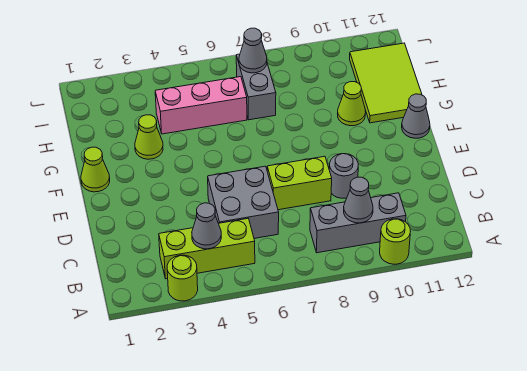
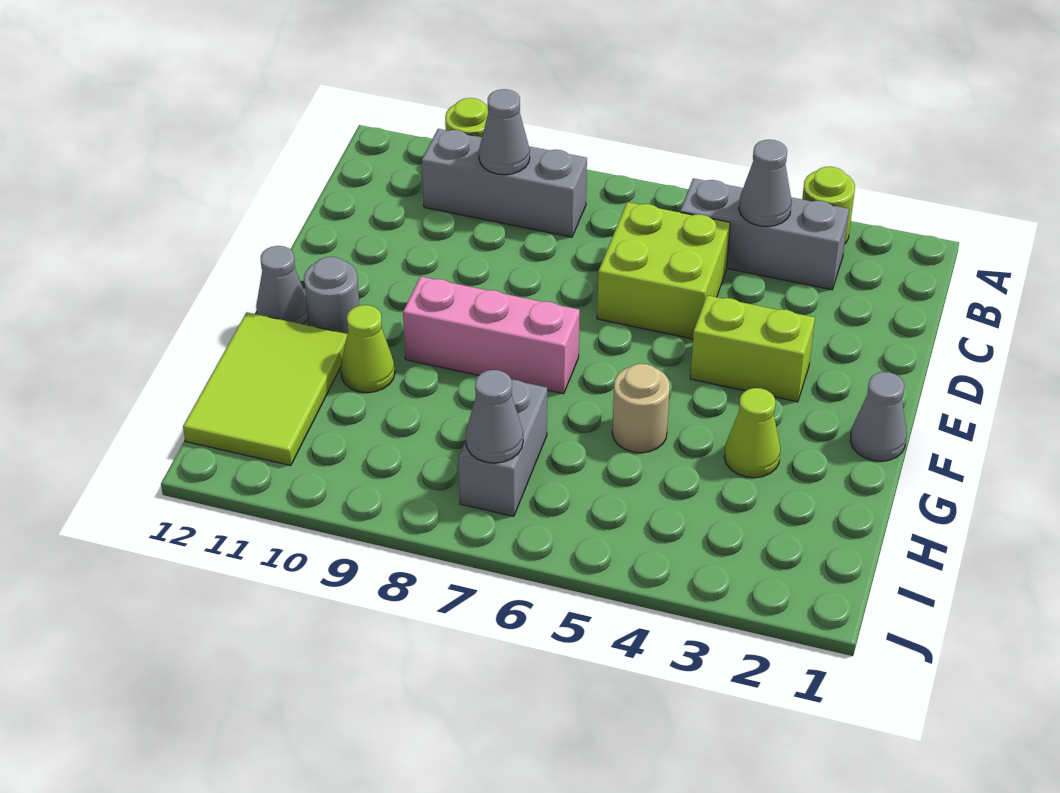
lime 1x3 brick [159,219,255,279] -> grey 1x3 brick [680,178,849,290]
grey 2x2 brick [208,166,279,238] -> lime 2x2 brick [597,202,730,339]
lime 1x2 brick [267,156,332,210] -> lime 1x2 brick moved to [690,295,815,402]
grey 1x1 round brick [329,154,358,198] -> grey 1x1 round brick moved to [304,257,360,334]
lime 1x1 cone [81,147,110,192] -> grey 1x1 cone [850,372,907,461]
none -> tan 1x1 round brick [612,364,670,453]
pink 1x3 brick [155,77,247,134] -> pink 1x3 brick moved to [403,276,580,394]

